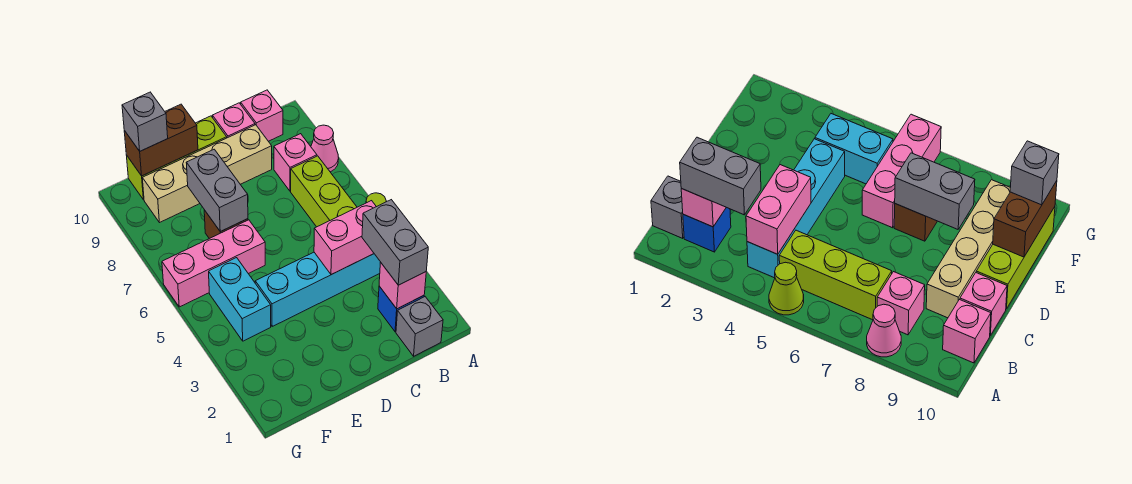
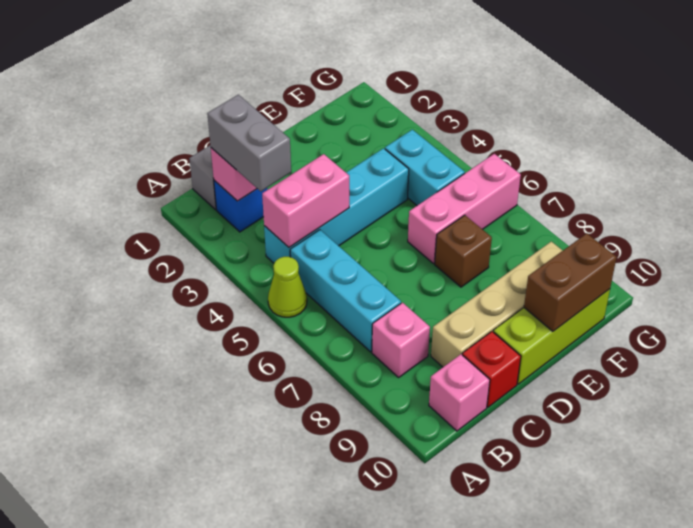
pink 1x1 cone [311,125,339,172] -> none
lime 1x3 brick [291,156,357,227] -> cyan 1x3 brick [290,230,401,352]
pink 1x1 brick [212,103,255,138] -> red 1x1 brick [462,332,521,407]
grey 1x2 brick [186,149,248,232] -> none
grey 1x1 brick [122,92,168,151] -> none

